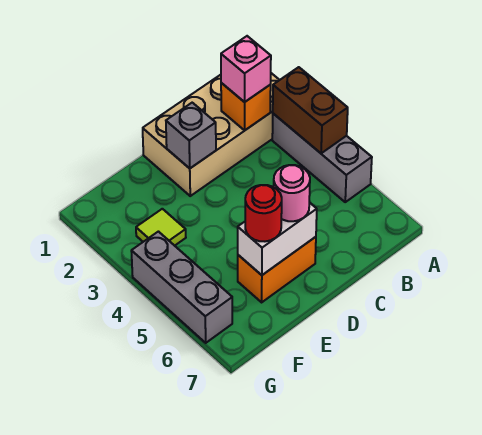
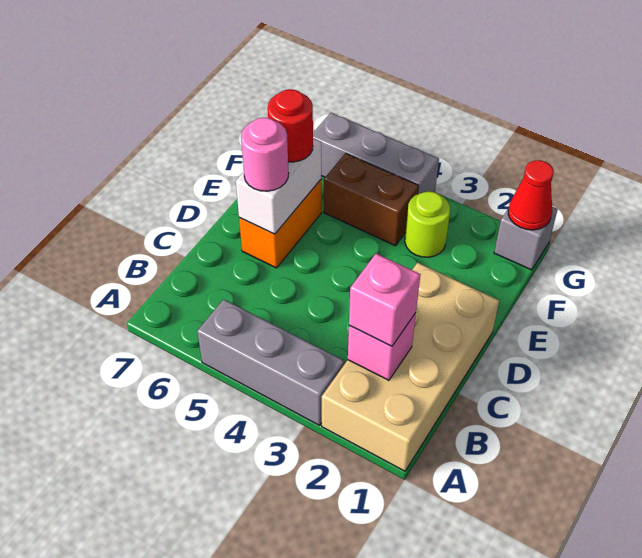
brown 1x2 brick [273,67,348,153] -> brown 1x2 brick moved to [324,153,419,246]
orange 1x1 brick [221,83,271,130] -> pink 1x1 brick [348,313,416,380]
grey 1x1 brick [166,103,216,168] -> grey 1x1 brick moved to [494,207,558,270]
lime 1x1 tile [136,209,186,246] -> lime 1x1 round brick [405,192,450,257]
none -> red 1x1 cone [508,160,554,230]

